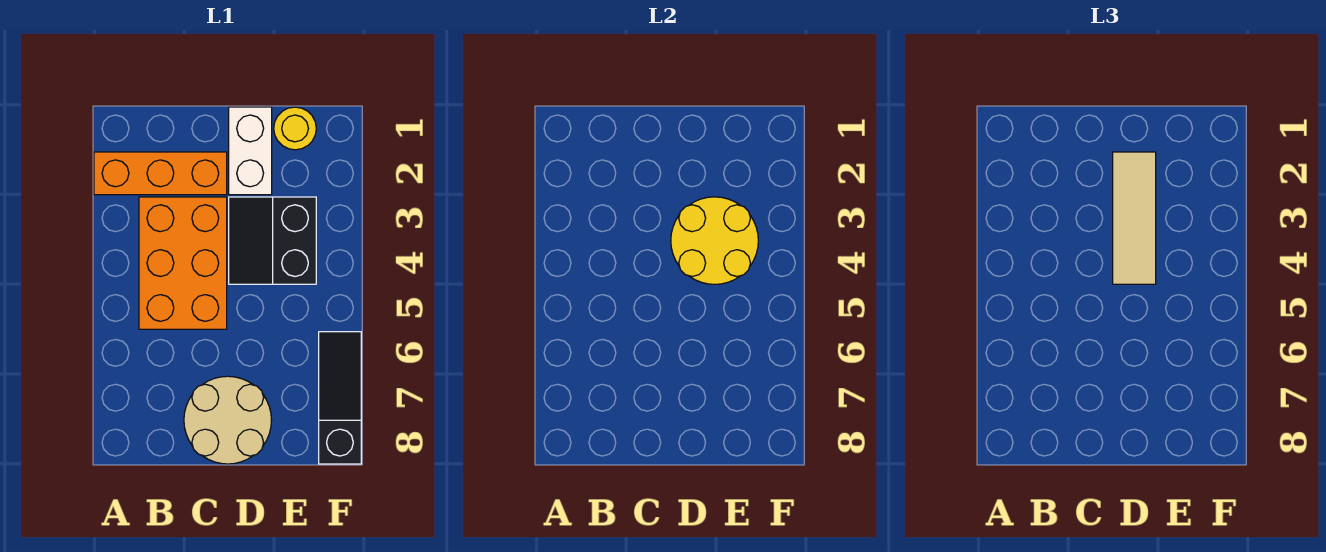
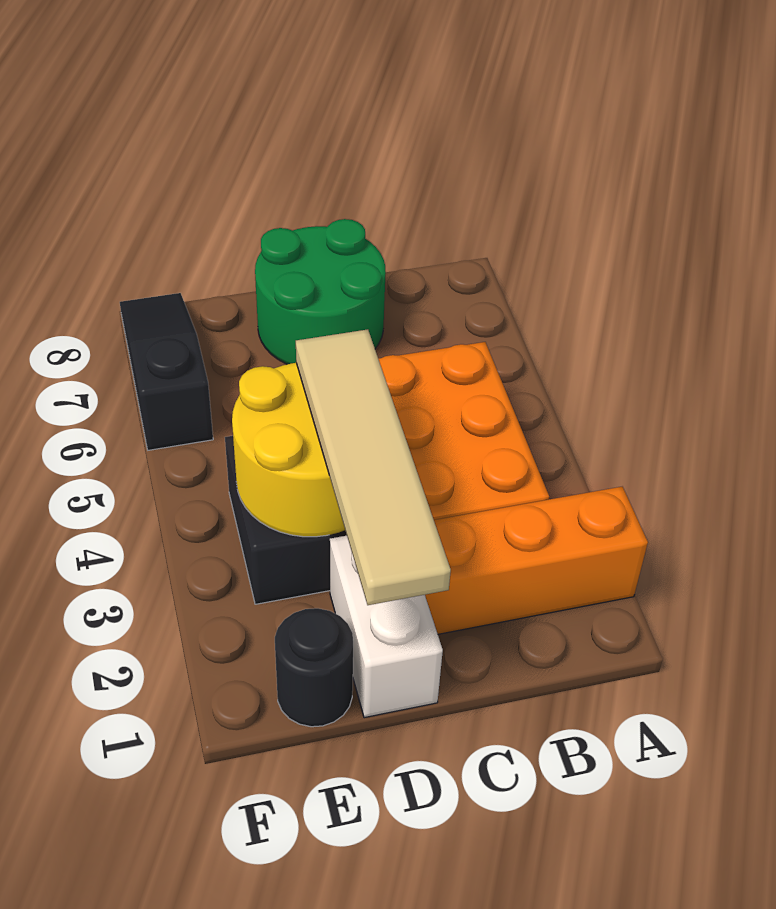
tan 2x2 round brick [184,376,272,464] -> green 2x2 round brick [255,219,386,364]
tan 1x3 tile [1113,152,1156,284] -> tan 1x4 tile [296,329,451,605]
yellow 1x1 round brick [274,107,316,150] -> black 1x1 round brick [275,608,353,727]
black 1x3 slope [319,332,361,464] -> black 1x3 slope turned to [120,293,213,450]

